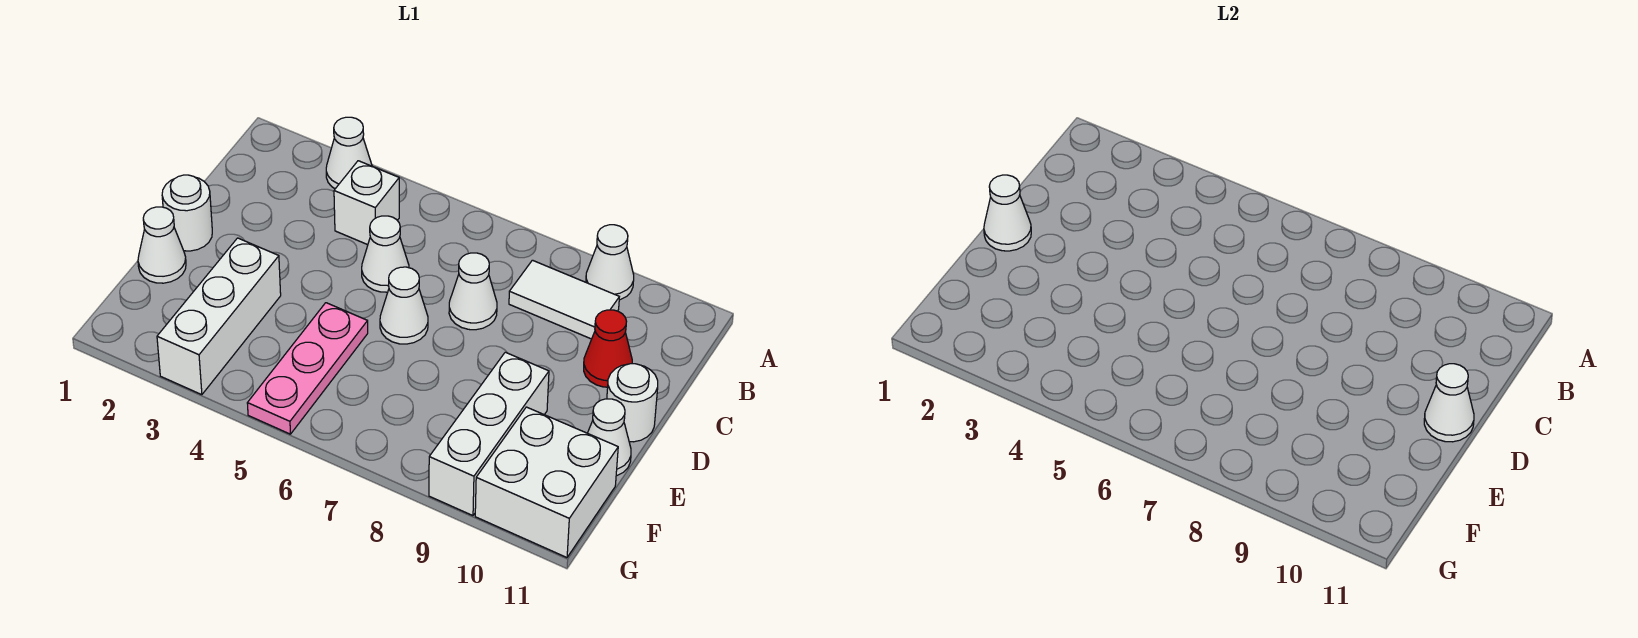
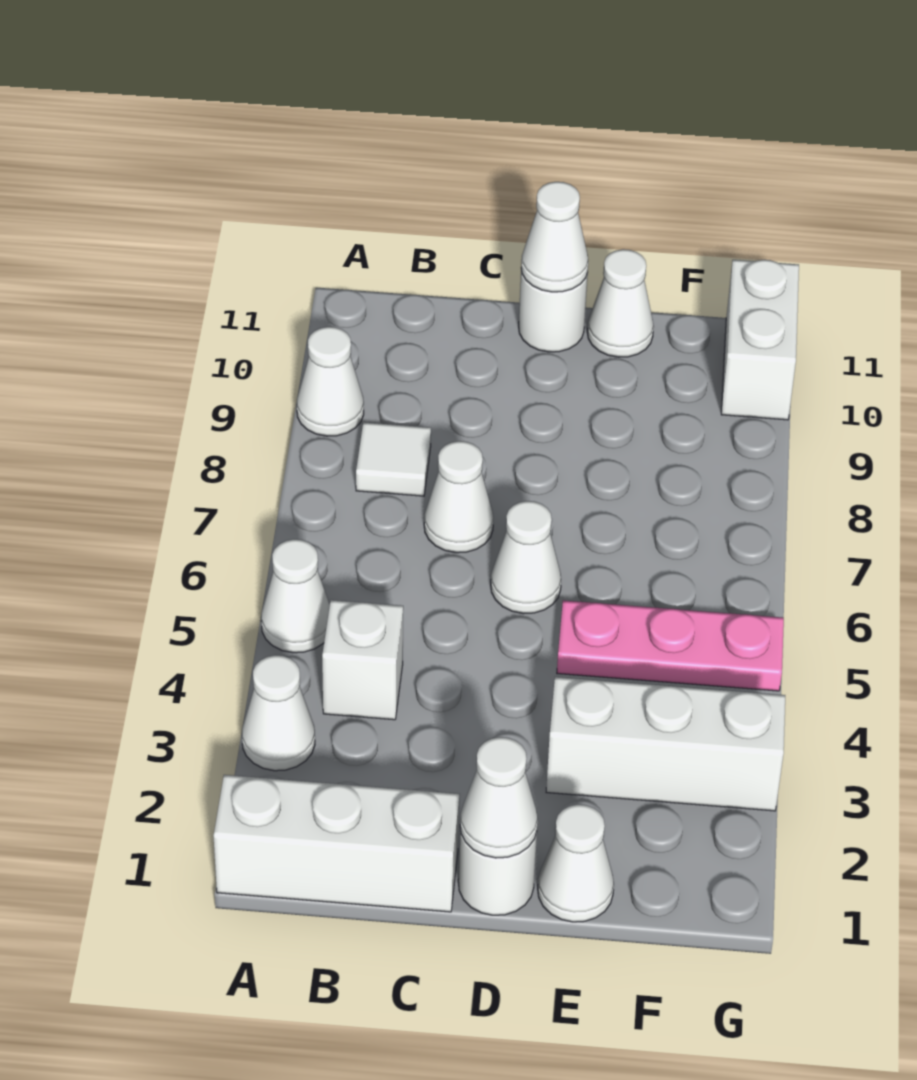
white 1x2 tile [509,260,619,339] -> white 1x1 tile [356,422,431,496]
white 1x1 cone [362,216,409,292] -> white 1x1 cone moved to [261,539,330,653]
red 1x1 cone [584,310,632,387] -> none
white 1x3 brick [429,352,549,516] -> white 1x3 brick moved to [214,775,460,912]
white 2x2 brick [475,407,618,558] -> white 1x2 brick [721,260,799,420]

